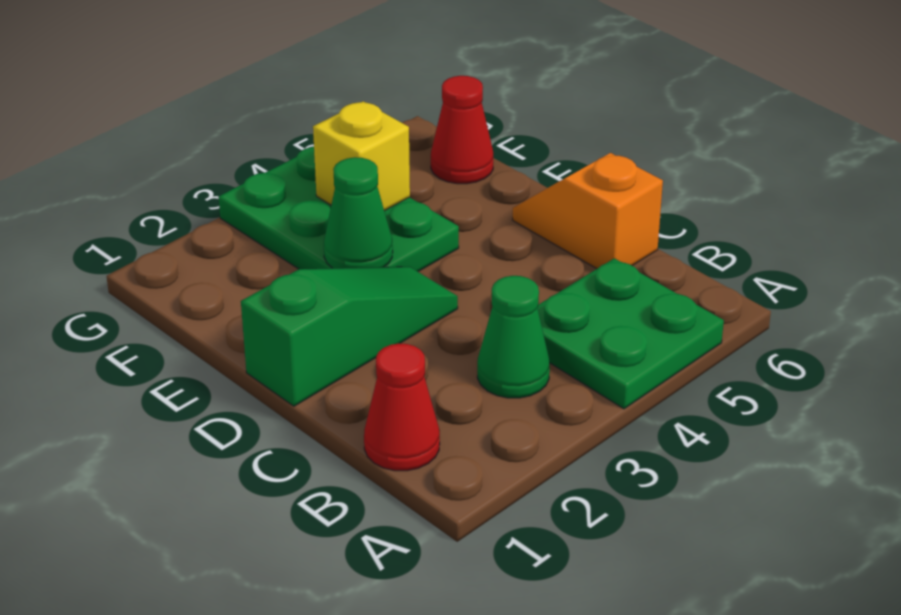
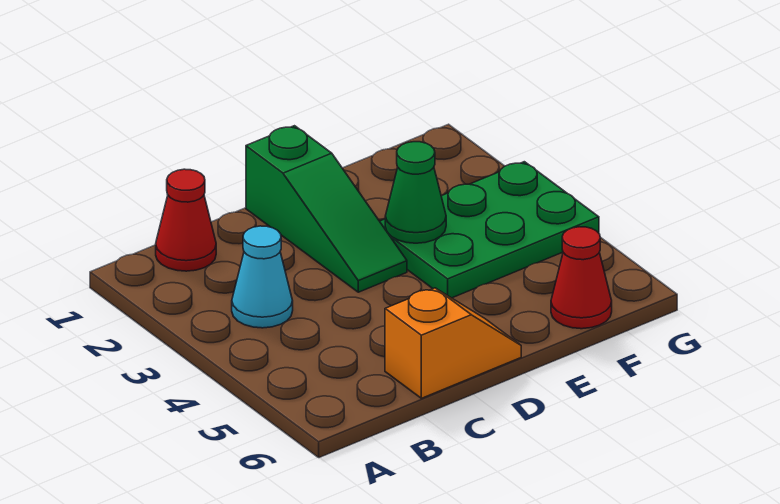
green 2x2 plate [537,258,724,409] -> none
green 1x1 cone [477,276,550,398] -> cyan 1x1 cone [232,226,293,328]
yellow 1x1 brick [313,101,410,211] -> none

